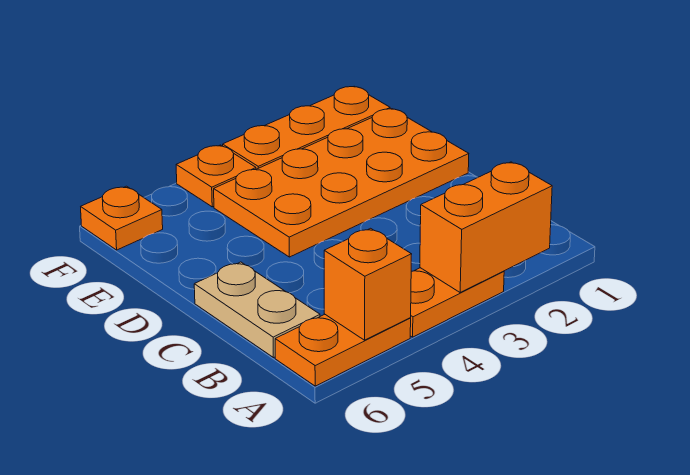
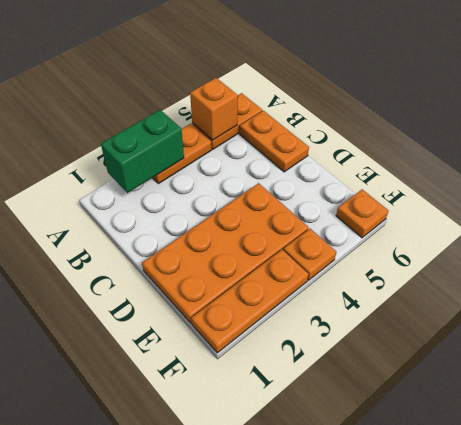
orange 1x2 brick [420,162,552,292] -> green 1x2 brick [101,110,184,193]
tan 1x2 plate [194,262,320,358] -> orange 1x2 plate [240,111,309,172]

